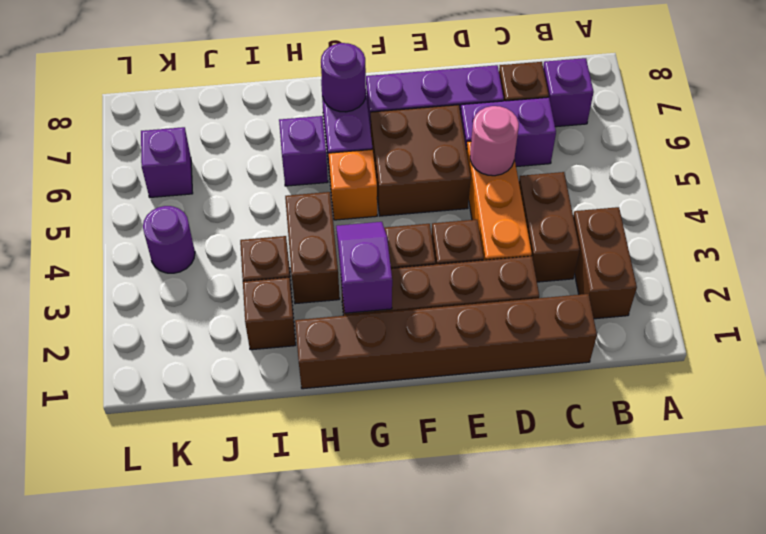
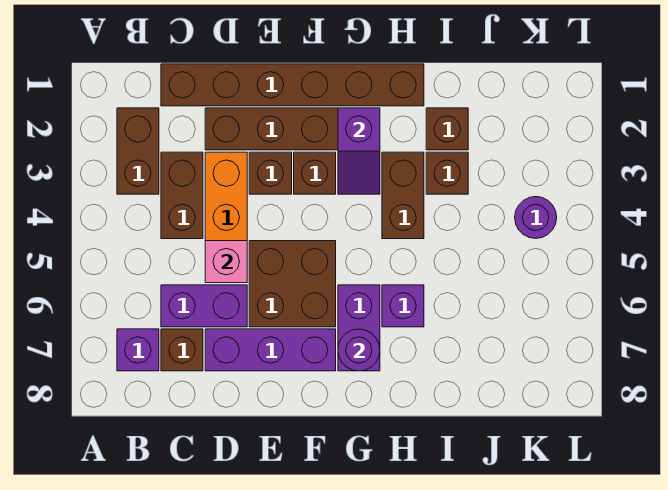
pink 1x1 round brick [470,106,519,176] -> pink 1x1 brick [205,241,247,283]
orange 1x1 brick [329,149,377,220] -> none
purple 1x1 brick [141,127,193,197] -> none

